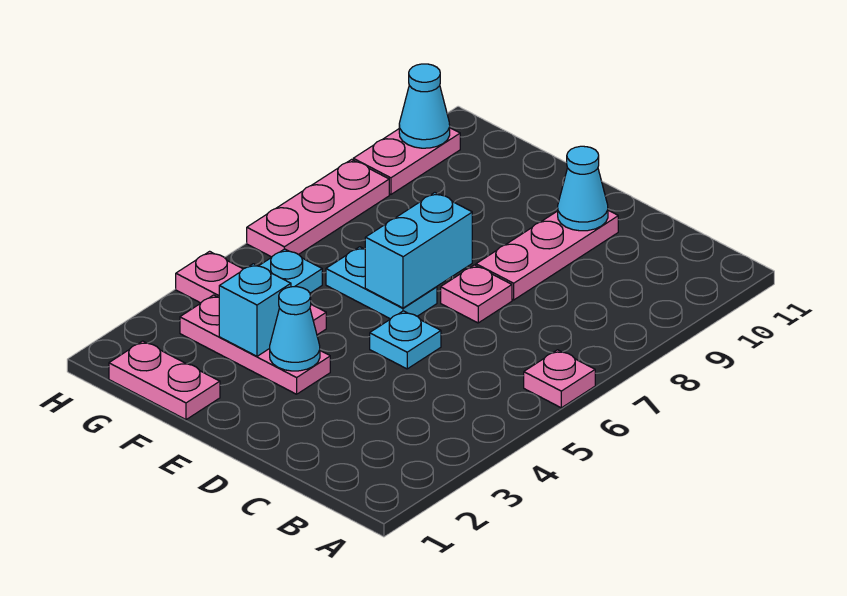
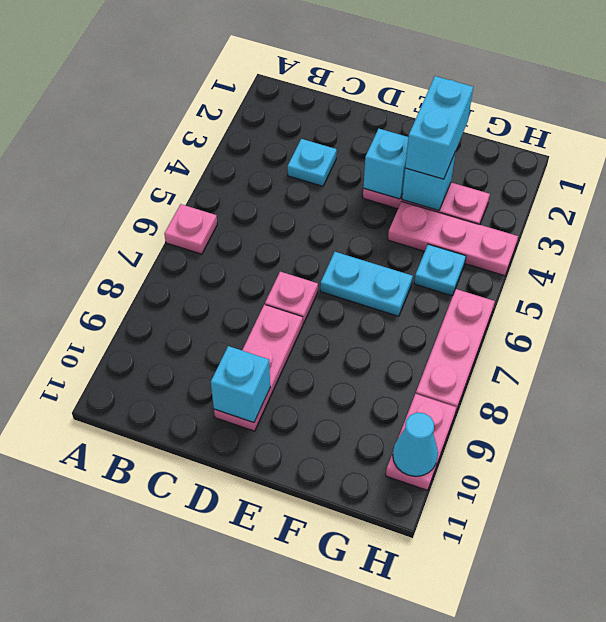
cyan 1x1 plate [370,311,441,369] -> cyan 1x1 plate moved to [288,139,337,186]
cyan 1x1 cone [558,146,608,231] -> cyan 1x1 brick [211,346,270,423]
cyan 1x1 cone [270,287,320,371] -> cyan 1x1 brick [363,129,408,199]
cyan 1x2 brick [365,193,472,308] -> cyan 1x2 brick moved to [405,76,473,179]
pink 1x2 plate [109,341,220,420] -> none

